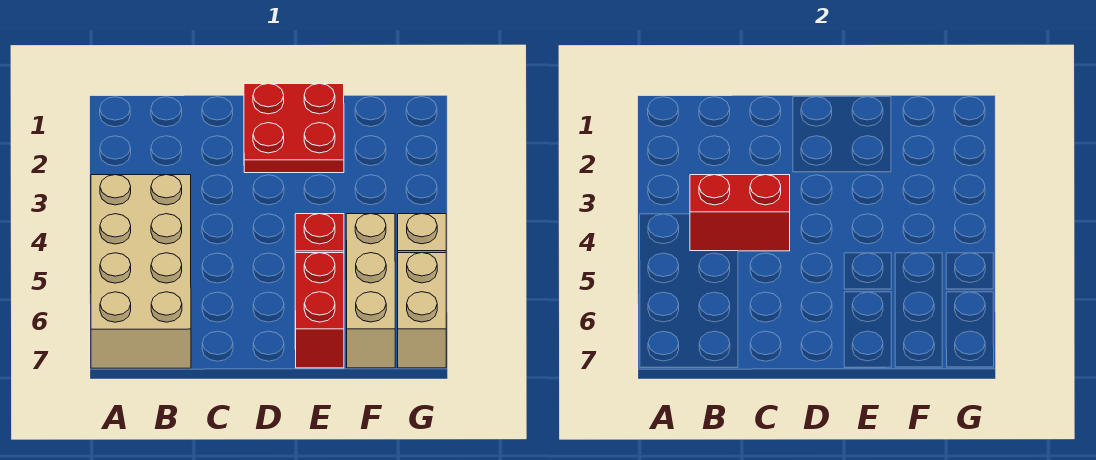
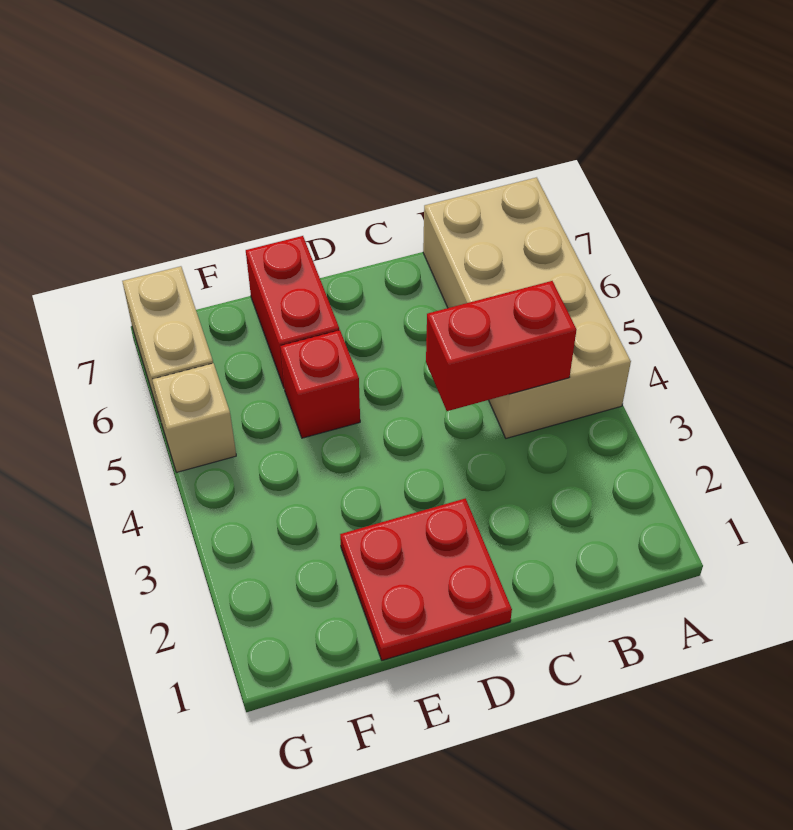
tan 1x3 brick [346,214,395,368] -> none

